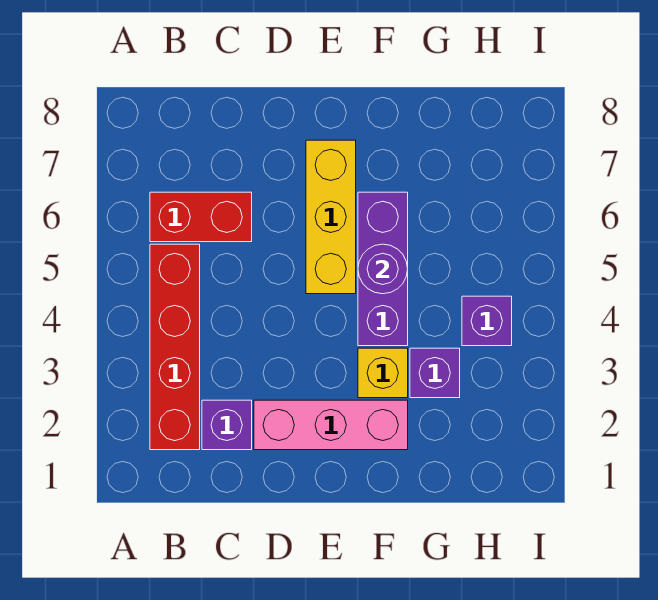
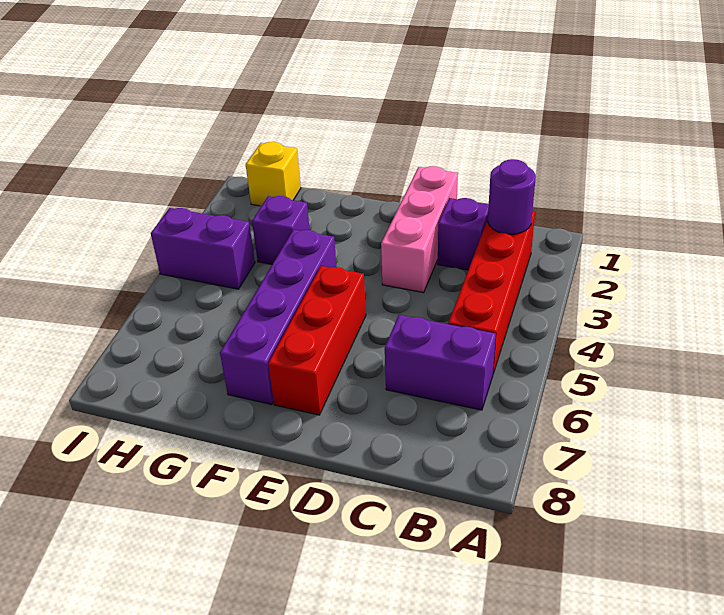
red 1x2 brick [150,192,252,242] -> purple 1x2 brick [385,315,496,410]
pink 1x3 brick [254,400,408,450] -> pink 1x3 brick turned to [381,166,458,293]
yellow 1x3 brick [306,140,356,294] -> red 1x3 brick [268,266,366,415]
yellow 1x1 brick [358,348,408,398] -> yellow 1x1 brick moved to [246,142,301,206]
purple 1x3 brick [358,192,408,346] -> purple 1x4 brick [220,230,336,404]
purple 1x1 round brick [358,244,408,294] -> purple 1x1 round brick moved to [488,159,536,234]
purple 1x1 brick [462,296,512,346] -> purple 1x2 brick [151,208,255,289]

